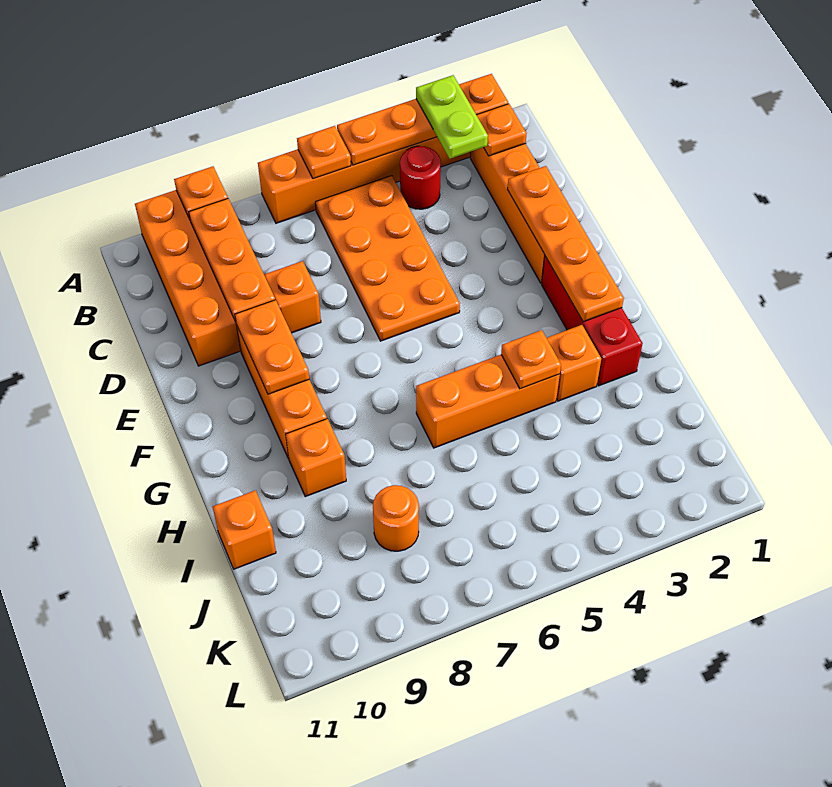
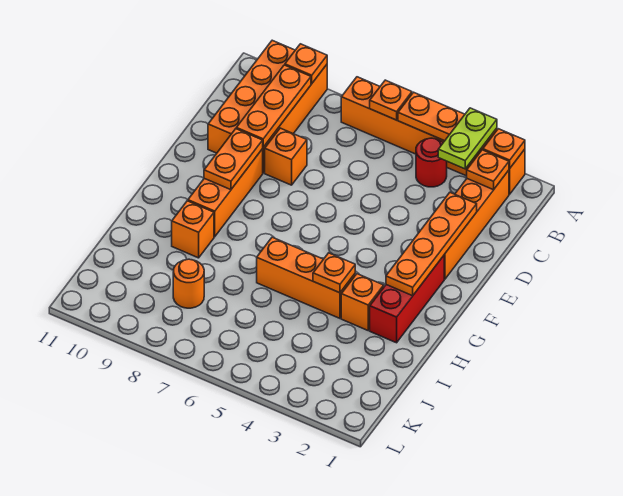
orange 2x4 plate [315,176,460,341] -> none
orange 1x1 brick [213,490,276,569] -> none

